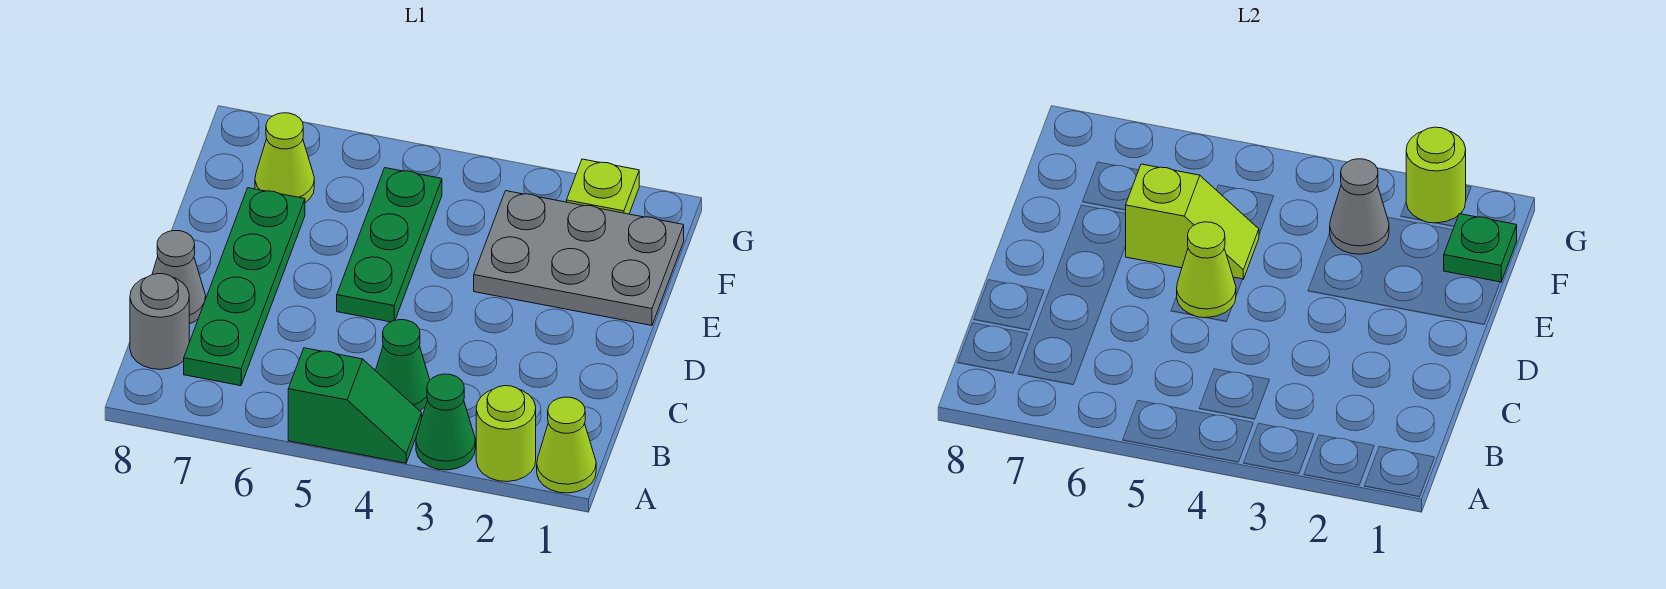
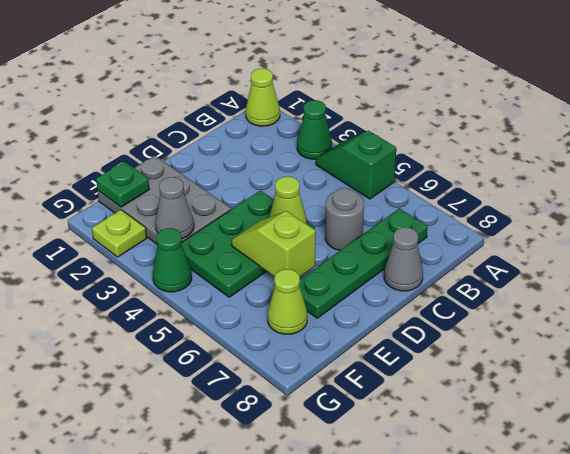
lime 1x1 round brick [476,386,536,482] -> none
green 1x1 cone [376,320,430,411] -> green 1x1 cone moved to [153,228,192,292]
grey 1x1 round brick [130,274,189,369] -> grey 1x1 round brick moved to [325,189,364,250]
green 1x3 plate [337,168,442,322] -> green 2x3 plate [181,191,315,297]
lime 1x1 round brick [1406,127,1466,223] -> none

